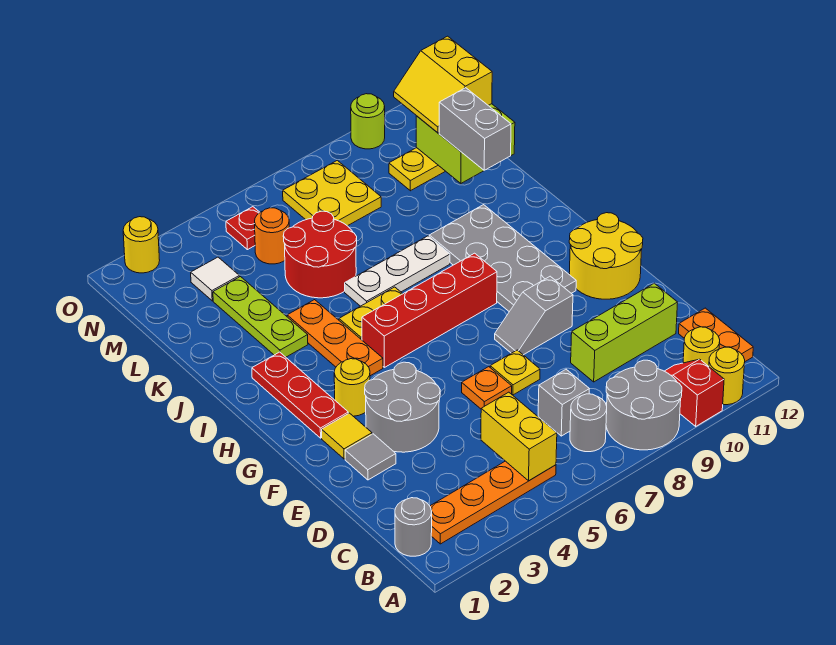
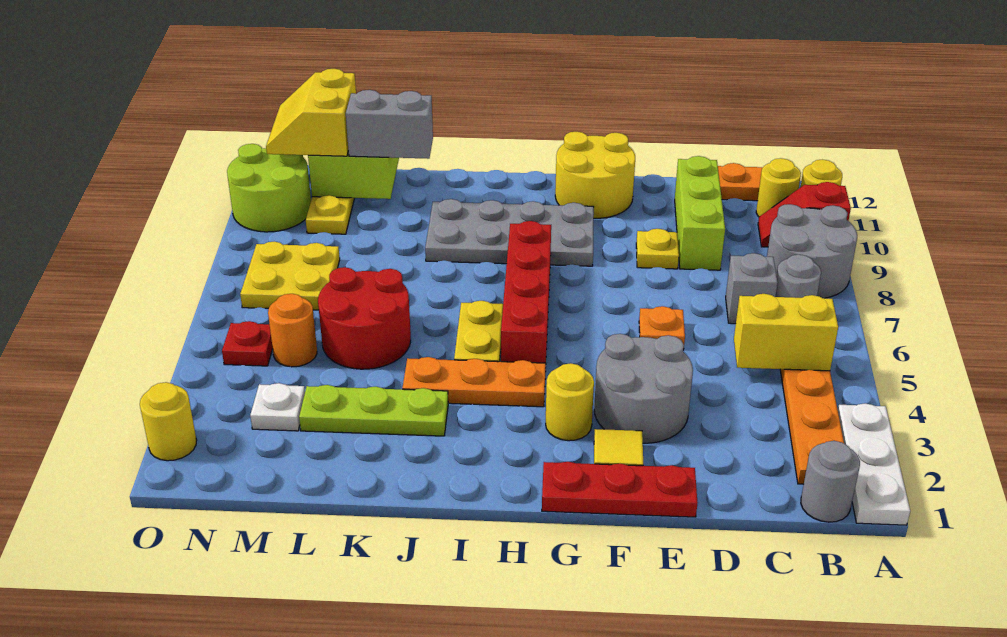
grey 1x1 tile [345,434,396,480] -> none
yellow 1x1 plate [490,350,540,395] -> yellow 1x1 plate moved to [636,229,679,269]
grey 1x2 slope [495,276,573,355] -> none
red 1x3 plate [252,352,348,438] -> red 1x3 plate moved to [542,462,698,517]
white 1x3 plate [345,236,450,306] -> white 1x3 plate moved to [838,403,910,525]
white 1x1 tile [191,257,239,301] -> white 1x1 plate [250,383,305,431]
yellow 2x2 slope [394,36,492,133] -> yellow 2x2 slope turned to [266,69,356,156]
lime 1x1 round brick [351,94,385,149] -> lime 2x2 round brick [227,144,311,232]

